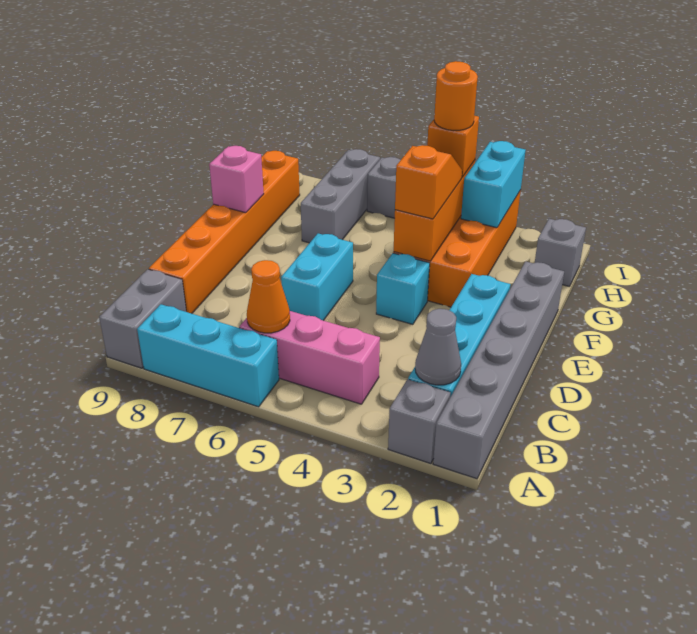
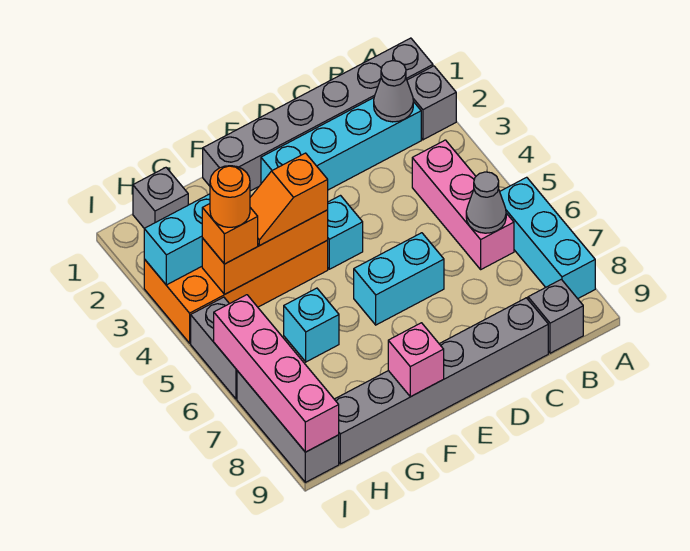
grey 1x2 brick [99,269,186,368] -> grey 1x1 brick [528,279,583,353]
orange 1x1 cone [247,260,290,333] -> grey 1x1 cone [466,172,506,233]
orange 1x6 brick [149,151,300,314] -> grey 1x6 brick [334,298,548,464]
none -> cyan 1x1 brick [284,288,339,362]
grey 1x3 brick [301,149,380,243] -> grey 1x3 brick turned to [237,371,339,482]
none -> pink 1x4 brick [214,295,339,452]

